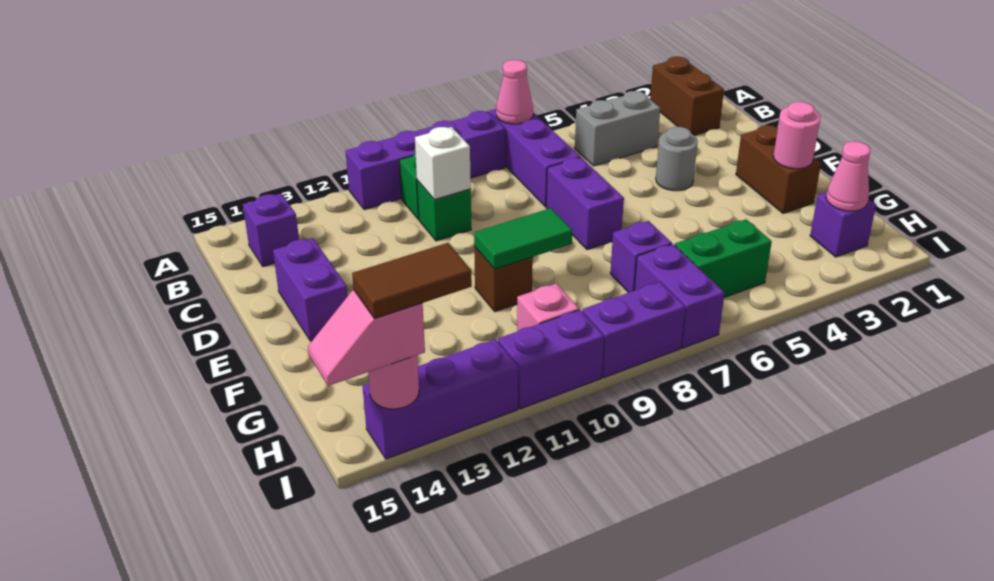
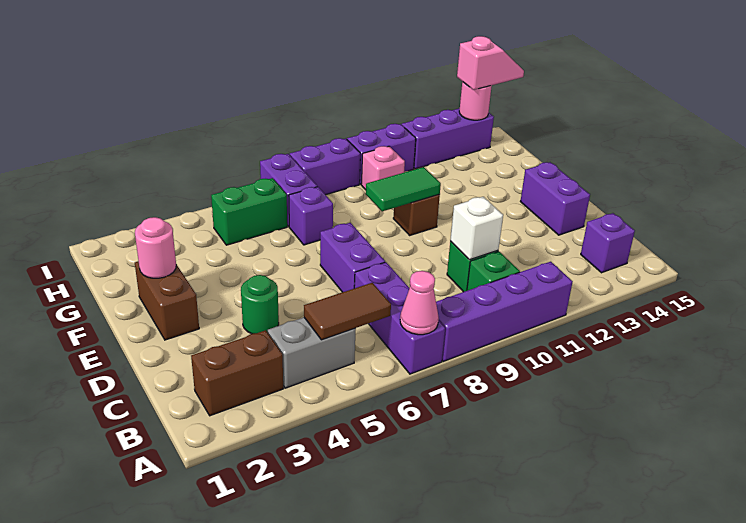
brown 1x2 brick [650,57,724,135] -> brown 1x2 brick turned to [191,330,283,416]
grey 1x1 round brick [656,127,698,191] -> green 1x1 round brick [241,275,279,334]
purple 1x1 brick [810,192,876,257] -> none
pink 1x1 cone [826,141,870,211] -> none
brown 1x2 tile [352,243,472,318] -> brown 1x2 tile moved to [304,283,391,340]

